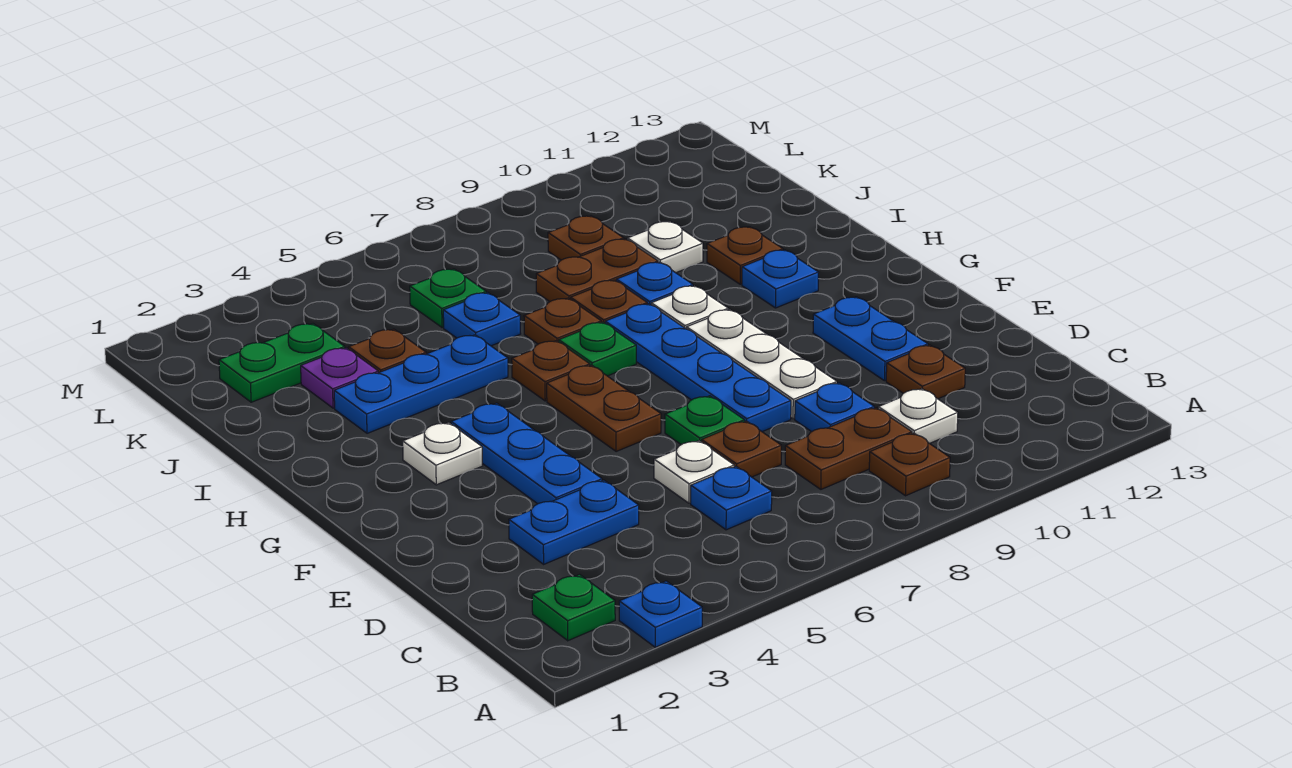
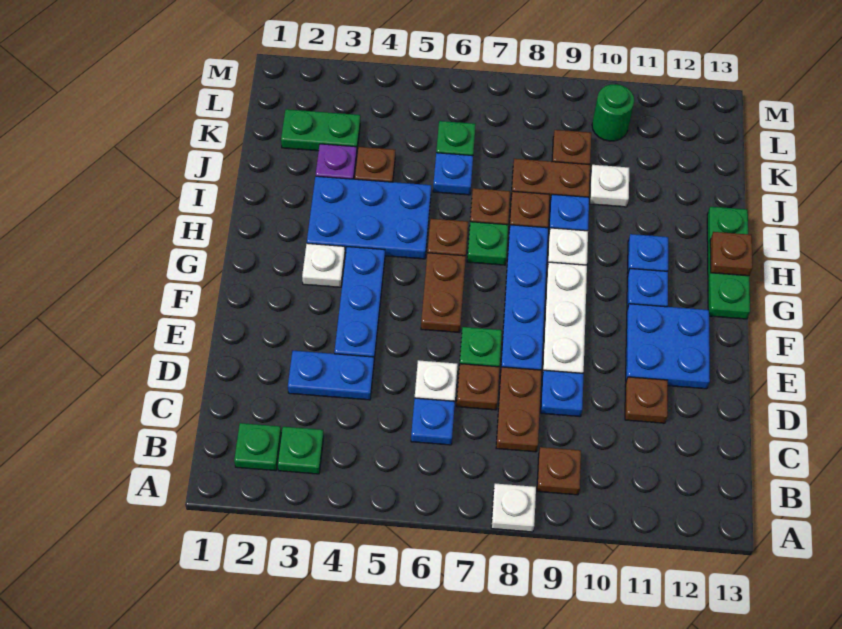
blue 1x1 plate [619,581,702,647] -> blue 1x1 plate moved to [627,269,668,309]
none -> green 1x1 plate [277,427,324,474]
brown 1x2 plate [785,408,912,489] -> brown 1x2 plate turned to [496,367,542,452]
white 1x1 plate [878,389,958,444] -> white 1x1 plate moved to [491,484,536,532]
blue 1x2 plate [813,297,928,381] -> blue 2x2 plate [626,304,710,389]
none -> green 1x3 plate [707,207,750,319]
blue 1x3 plate [334,335,508,433] -> blue 2x3 plate [307,176,431,259]
brown 1x1 plate [707,227,783,284] -> brown 1x1 plate moved to [710,232,753,276]
none -> green 1x1 round brick [592,84,634,141]

